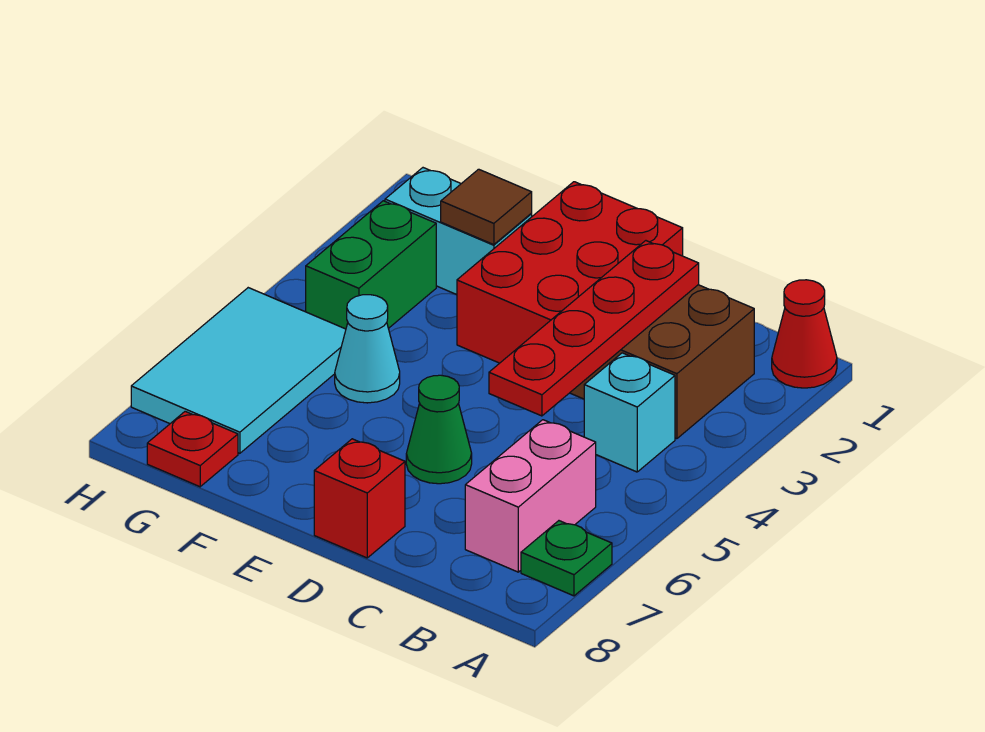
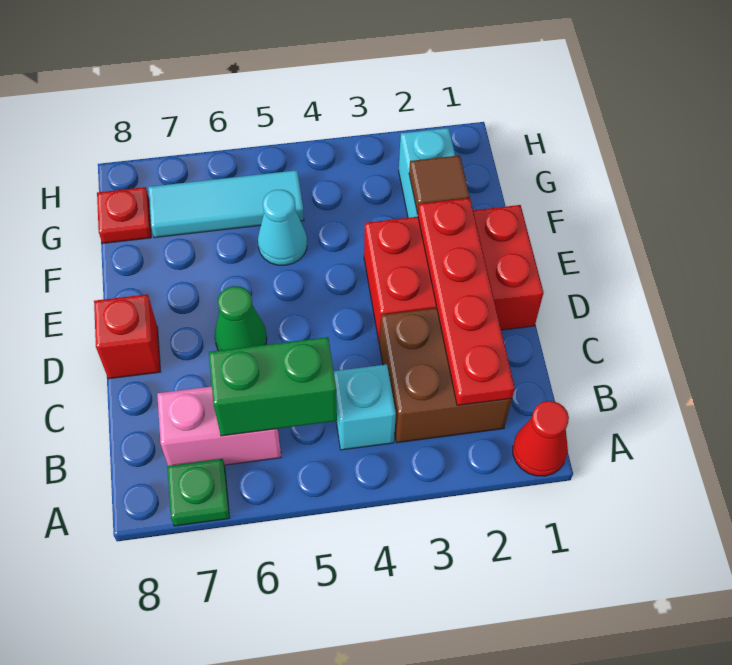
red 1x4 plate [489,241,699,416] -> red 1x4 plate turned to [418,198,515,406]
green 1x2 brick [306,201,436,329] -> green 1x2 brick moved to [209,337,337,436]
cyan 2x3 tile [131,288,346,453] -> cyan 1x3 tile [148,170,304,238]

